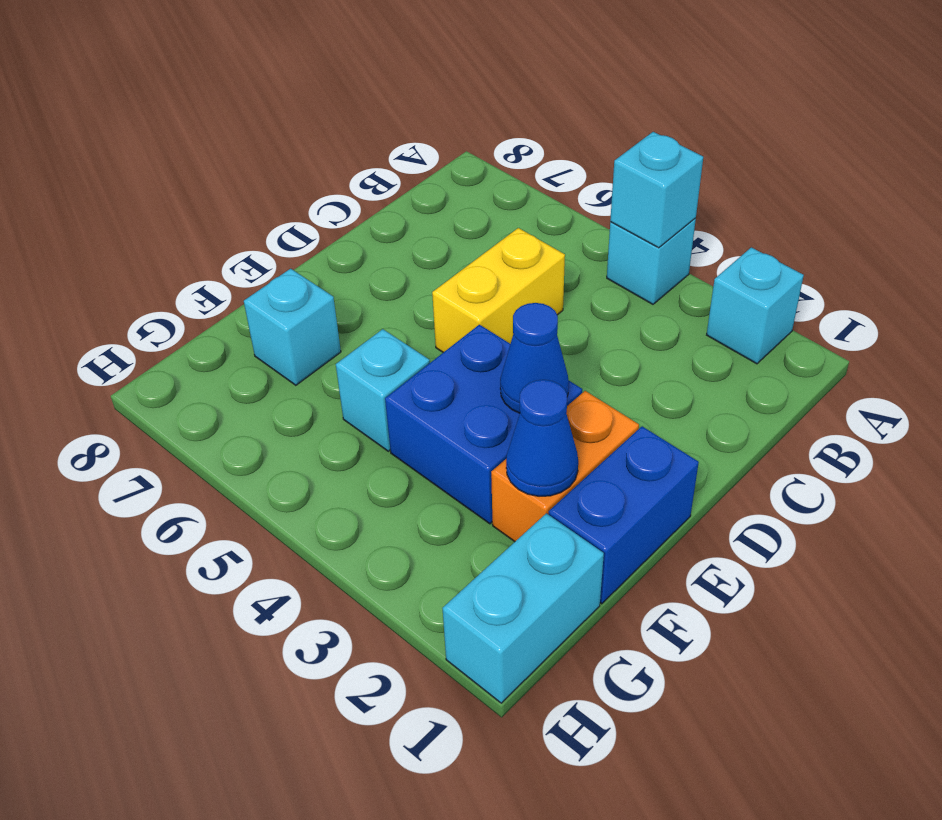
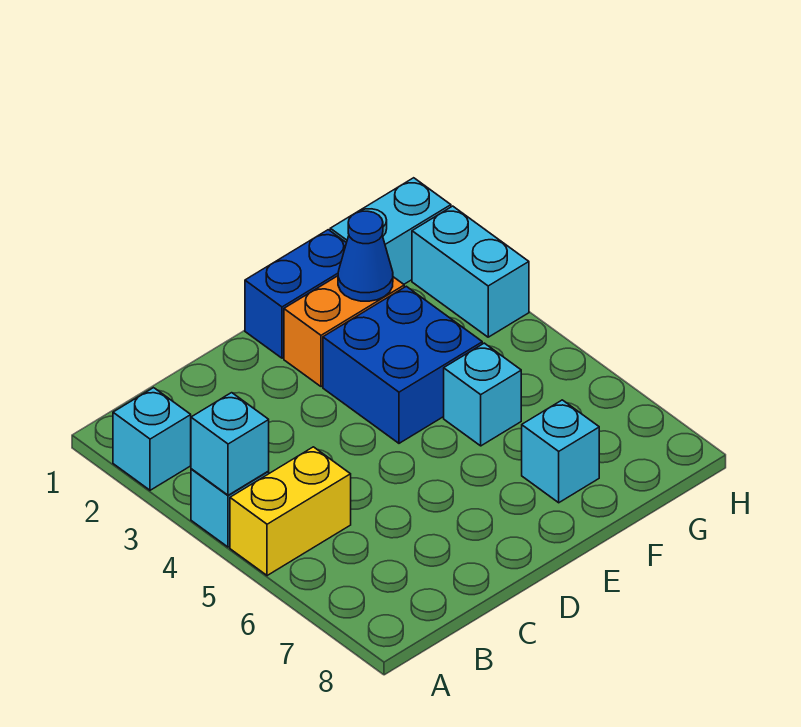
yellow 1x2 brick [432,228,565,352] -> yellow 1x2 brick moved to [230,447,351,576]
blue 1x1 cone [500,303,569,413] -> none
none -> cyan 1x2 brick [412,206,529,337]

